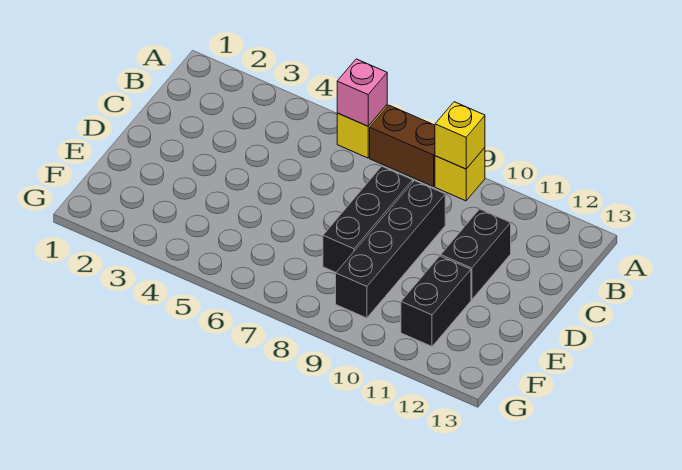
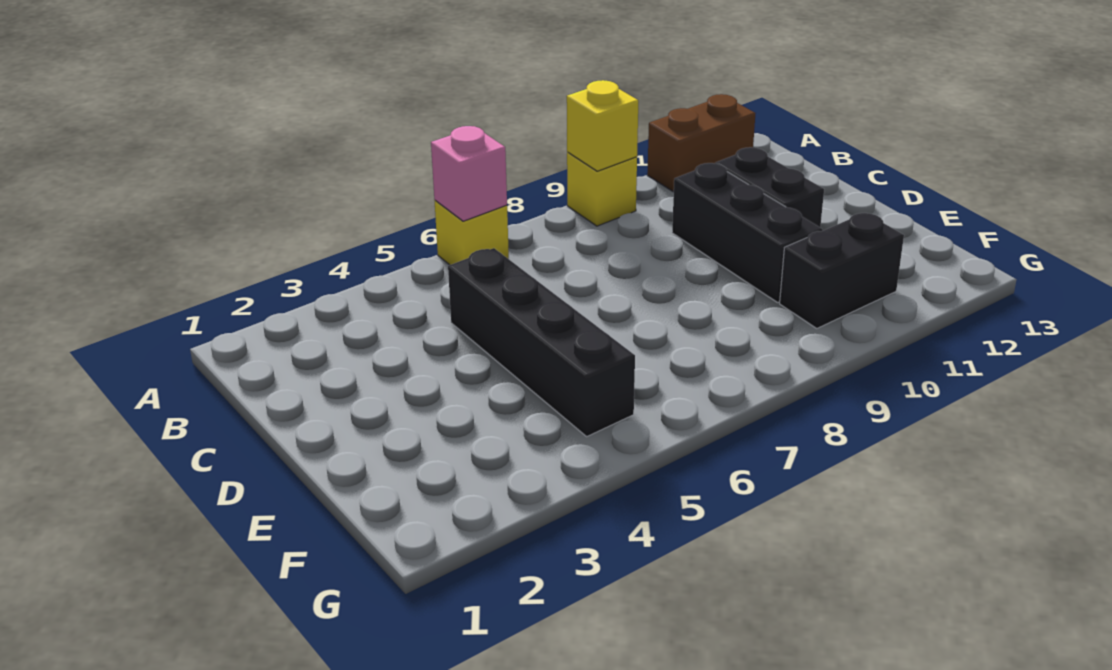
brown 1x2 brick [370,105,435,187] -> brown 1x2 brick moved to [647,94,756,192]
black 1x3 brick [323,166,413,272] -> black 1x3 brick moved to [672,163,823,302]
black 1x4 brick [336,181,445,318] -> black 1x4 brick moved to [448,248,635,436]
black 1x2 brick [401,256,471,346] -> black 1x2 brick turned to [780,213,904,328]

